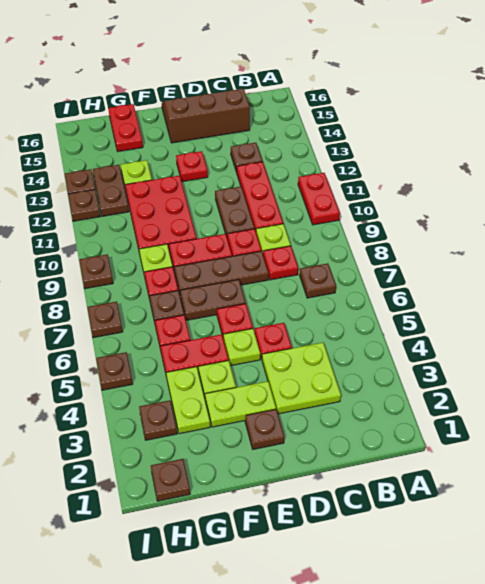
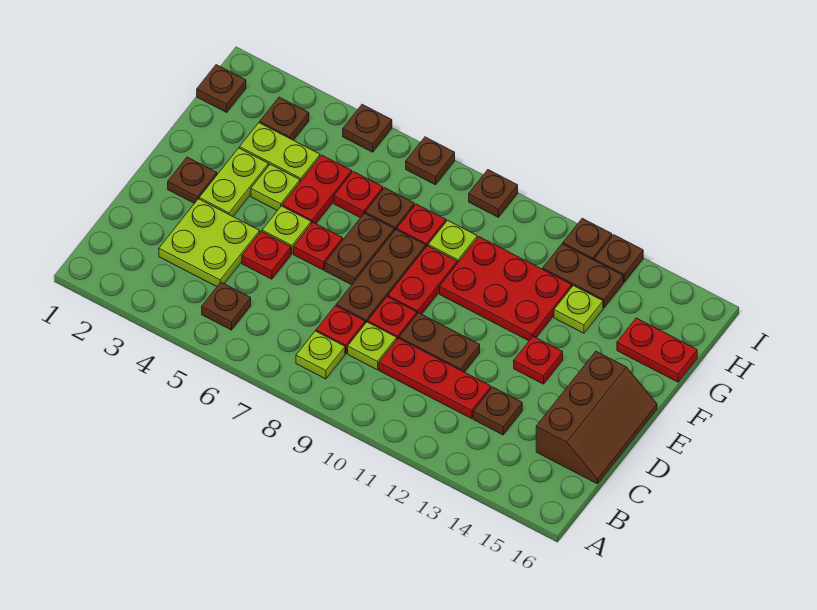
red 1x2 plate [298,173,340,225] -> none
brown 1x1 plate [300,263,336,298] -> brown 1x1 plate moved to [202,282,251,330]
none -> lime 1x1 plate [296,331,345,379]

